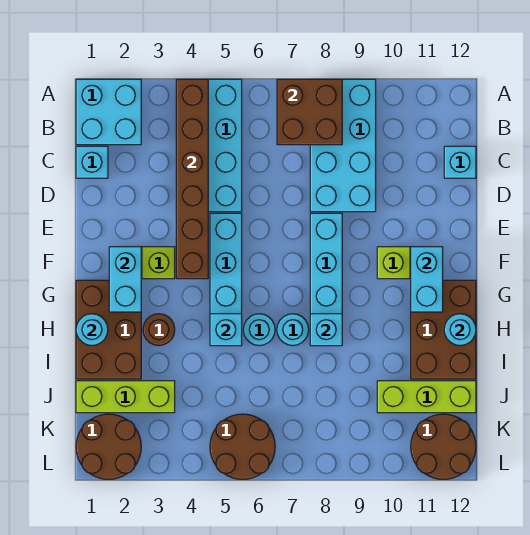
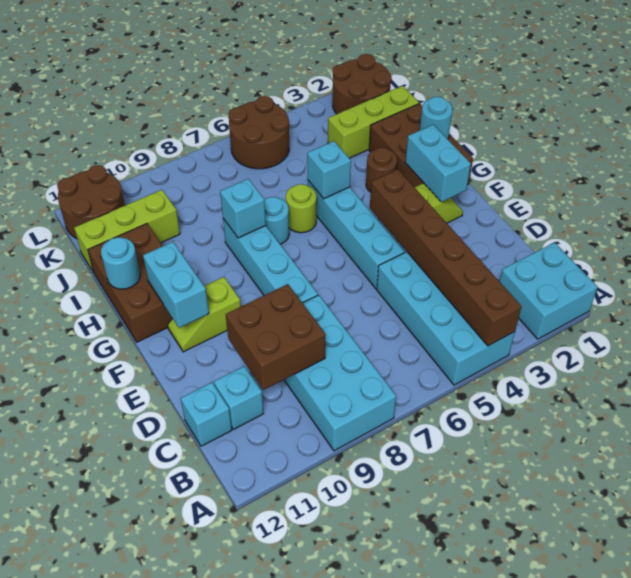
brown 2x2 brick [277,79,342,145] -> brown 2x2 brick moved to [226,284,325,390]
cyan 1x1 brick [76,146,108,178] -> cyan 1x1 brick moved to [214,366,263,429]
cyan 1x1 round brick [243,314,275,346] -> lime 1x1 round brick [286,184,317,233]

